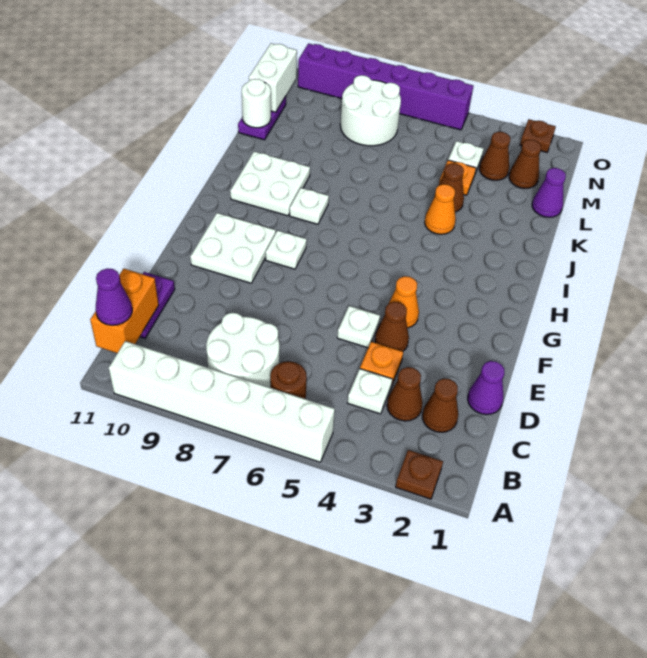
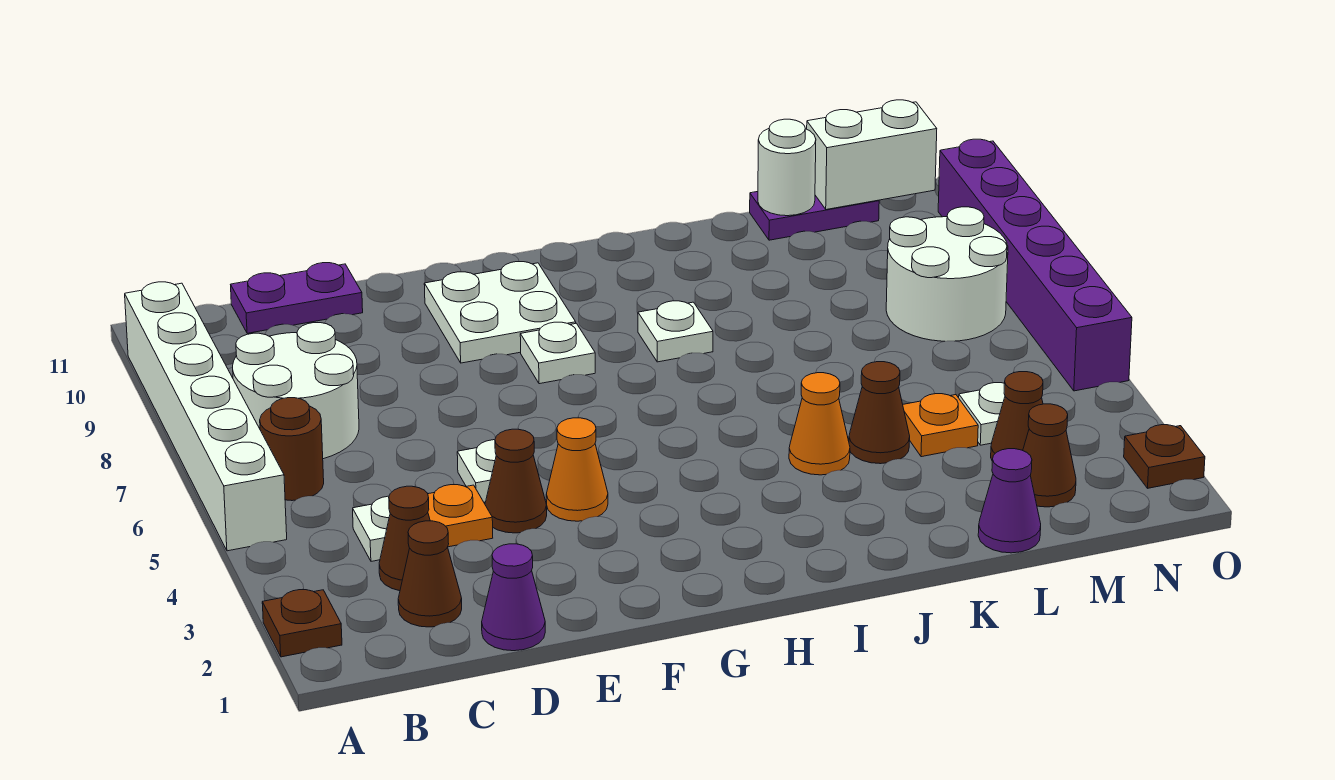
orange 1x2 brick [90,269,159,353] -> none
purple 1x1 cone [96,268,132,325] -> none
white 2x2 plate [230,151,310,216] -> none

